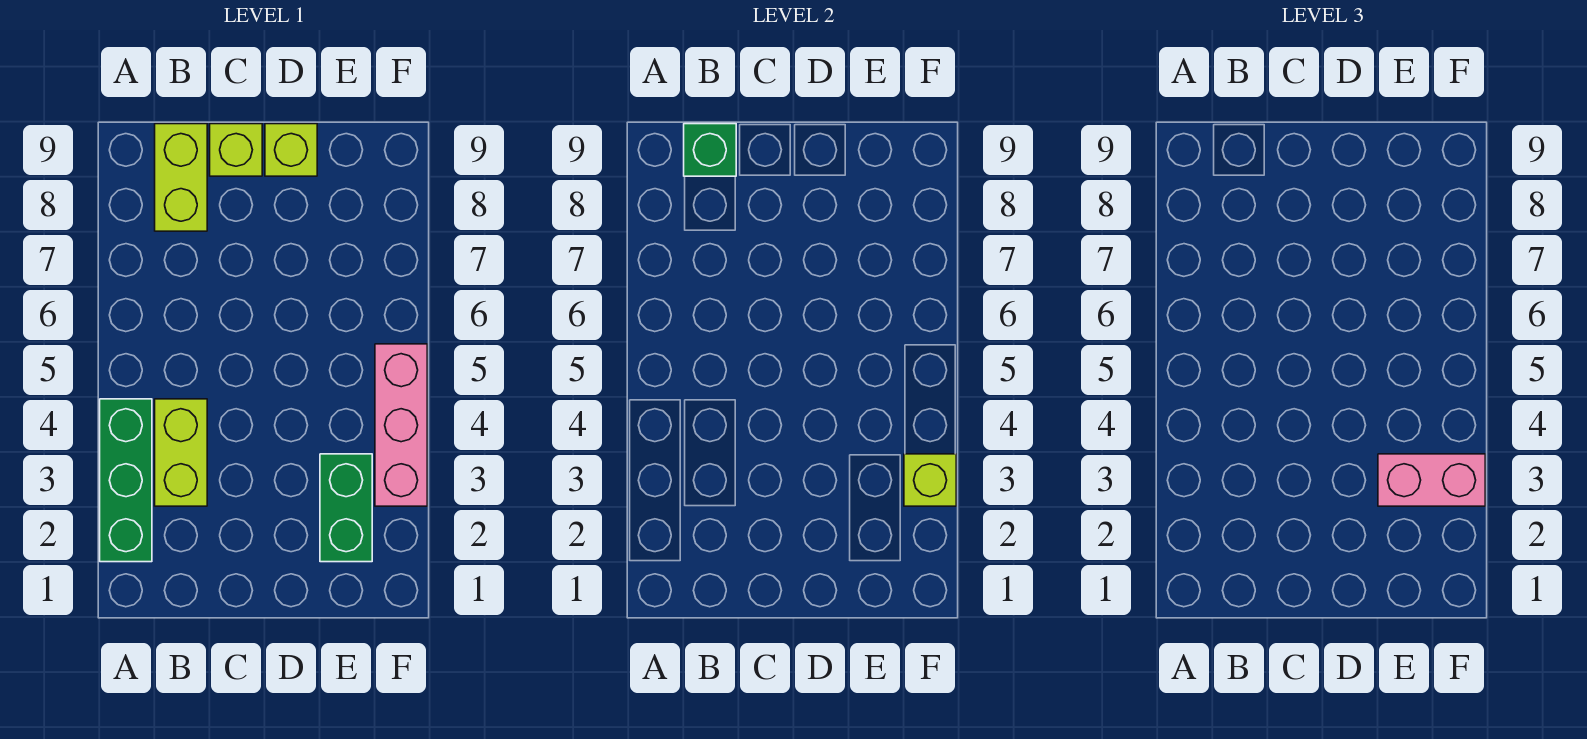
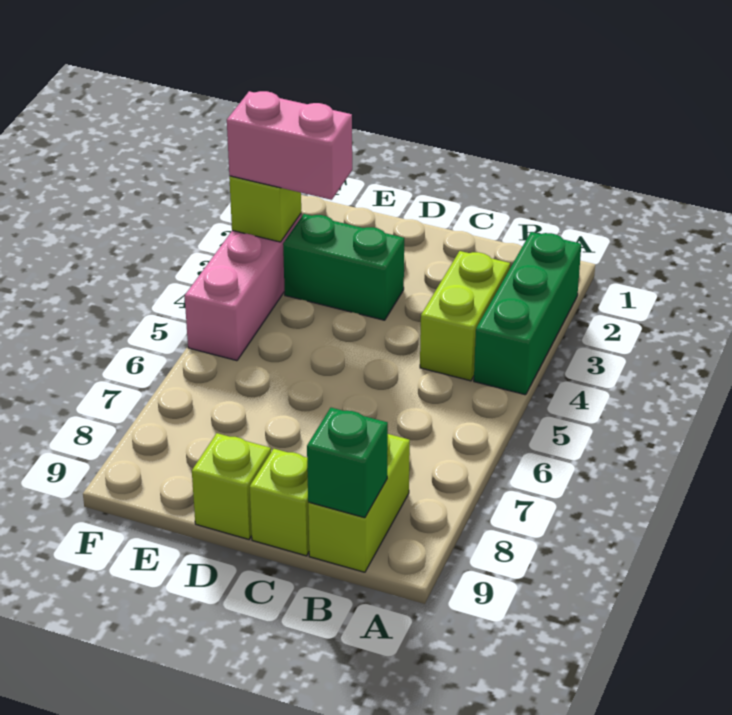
green 1x2 brick [320,454,372,562] -> green 1x2 brick turned to [283,214,404,320]

